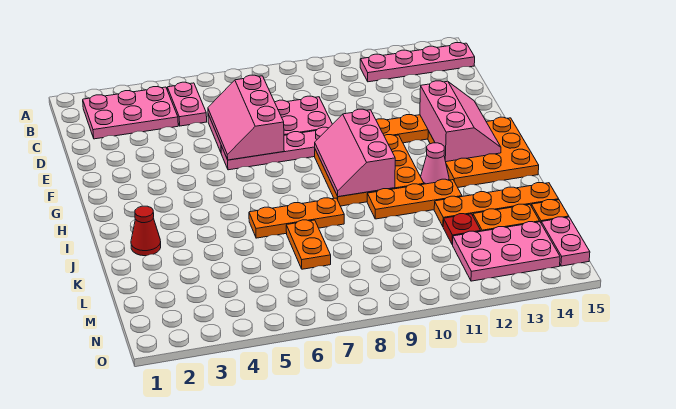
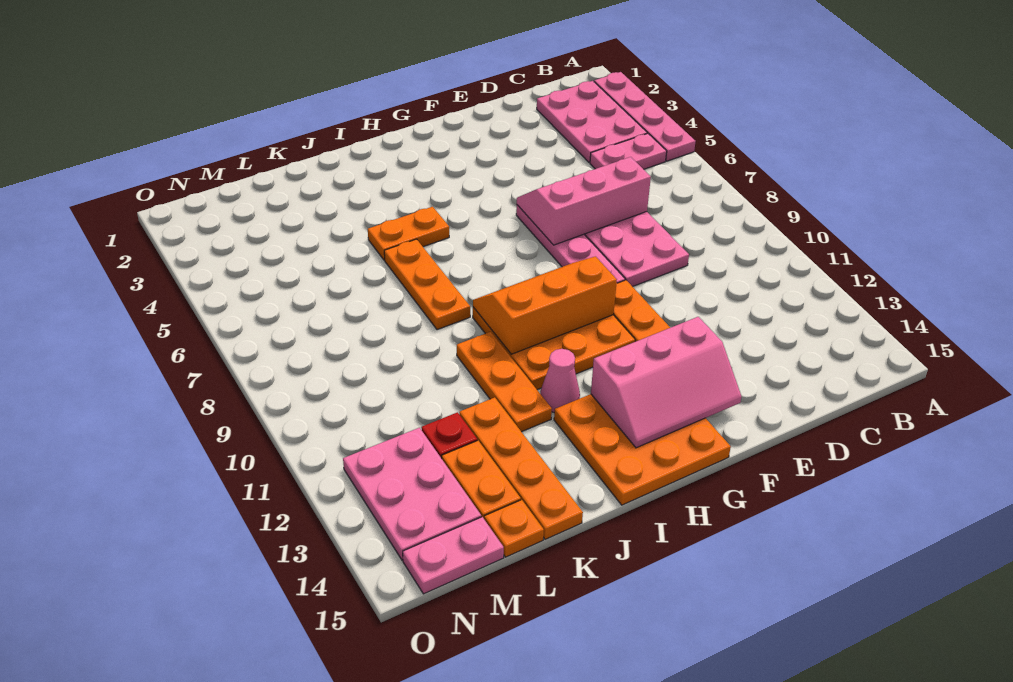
pink 1x4 plate [360,43,475,82] -> pink 1x4 plate moved to [594,72,696,161]
pink 2x3 slope [315,109,395,197] -> orange 2x3 slope [473,256,617,354]
red 1x1 cone [131,206,161,256] -> none
orange 1x2 plate [286,220,331,269] -> orange 1x2 plate moved to [368,207,449,260]

